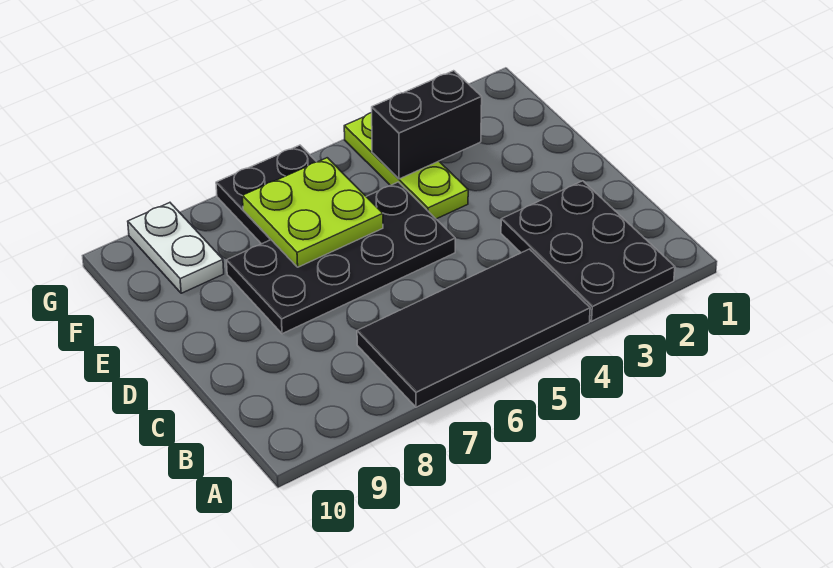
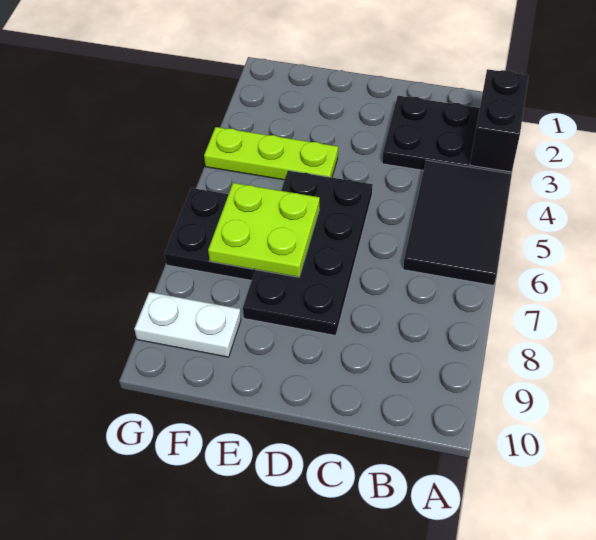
black 2x4 tile [357,249,590,407] -> black 2x3 tile [403,160,512,285]
black 1x2 brick [372,71,482,179] -> black 1x2 brick moved to [470,69,529,172]

